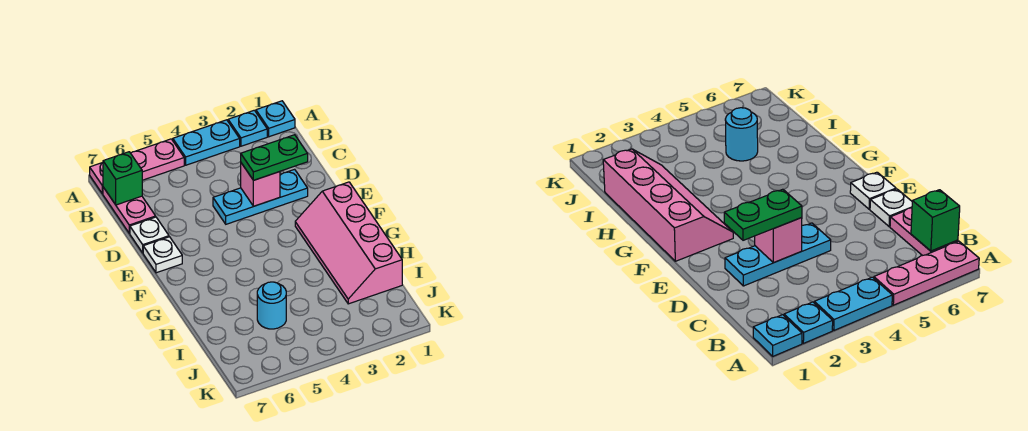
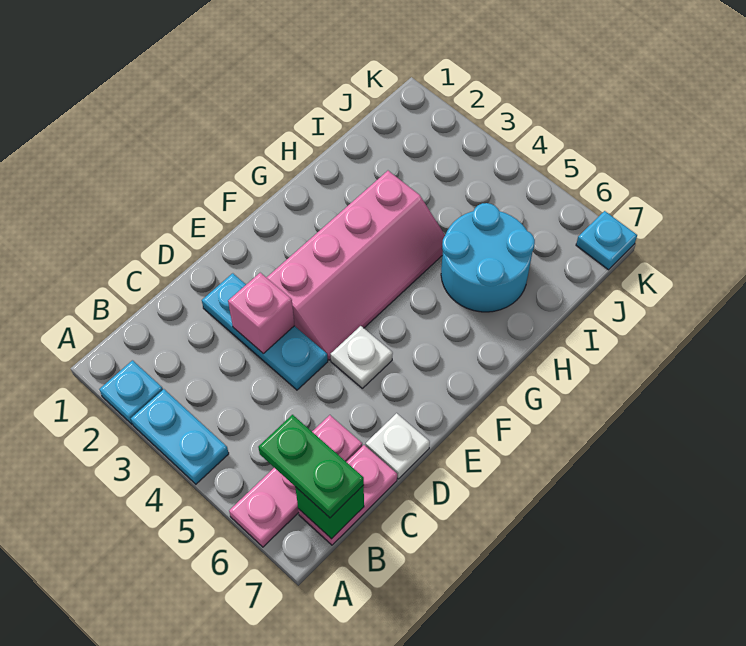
cyan 1x1 plate [256,101,295,137] -> cyan 1x1 plate moved to [576,211,637,270]
pink 1x3 plate [90,139,184,194] -> pink 1x3 plate turned to [229,415,362,547]
green 1x2 plate [241,135,308,180] -> green 1x2 plate moved to [258,415,364,518]
white 1x1 plate [143,237,182,273] -> white 1x1 plate moved to [330,326,393,388]
pink 2x4 slope [295,182,402,304] -> pink 2x4 slope moved to [266,171,445,360]
cyan 1x1 round brick [257,282,286,329] -> cyan 2x2 round brick [441,203,535,312]

